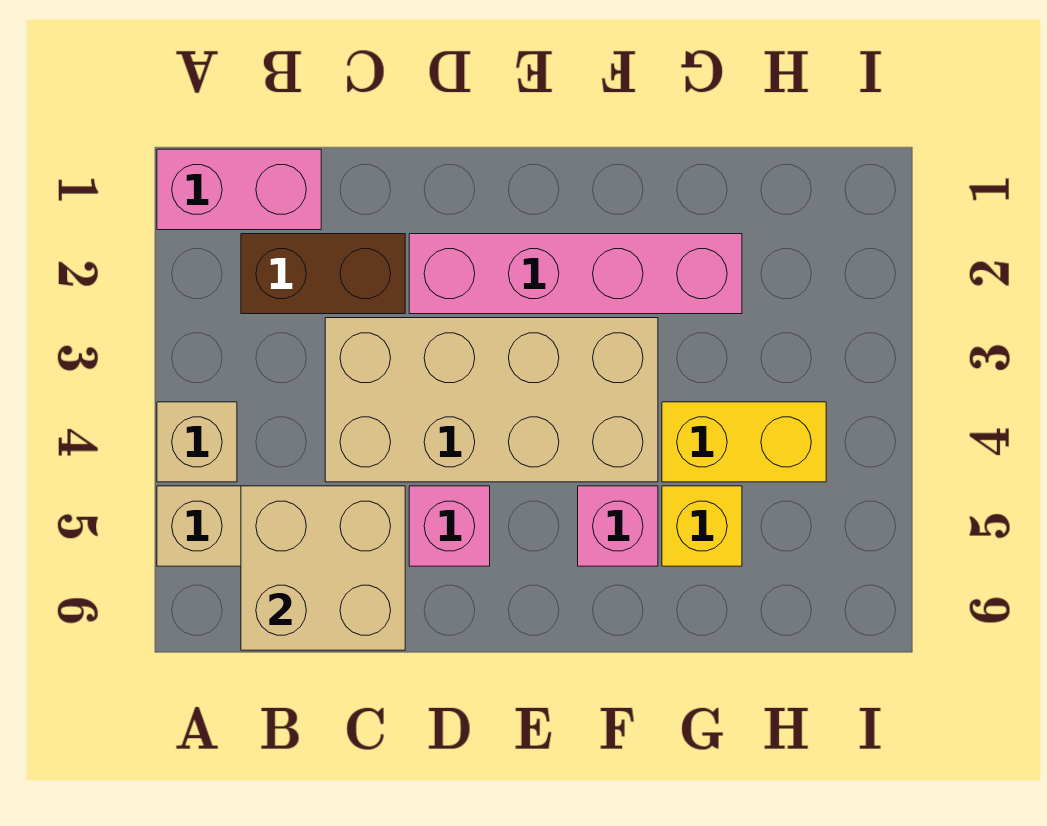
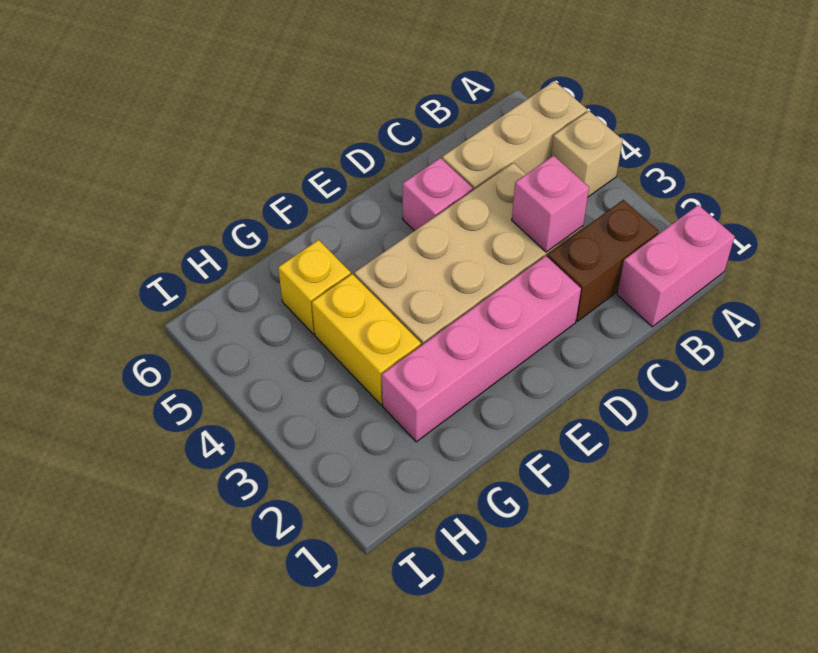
tan 2x2 brick [241,486,405,650] -> none
pink 1x1 brick [578,486,658,566] -> pink 1x1 brick moved to [512,156,589,252]
yellow 1x2 brick [662,402,826,482] -> yellow 1x2 brick turned to [312,274,421,405]

